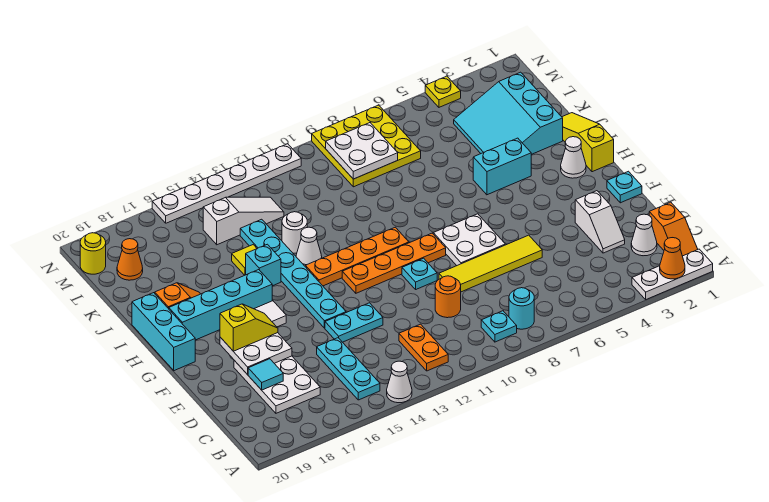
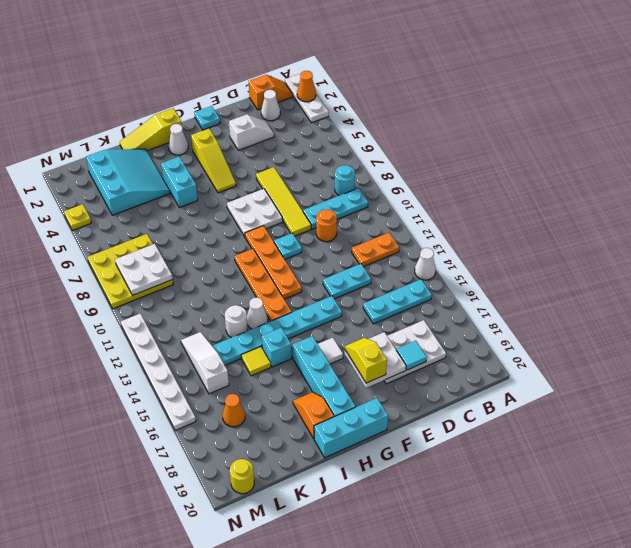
cyan 1x1 plate [481,311,517,342] -> cyan 1x3 plate [303,188,368,229]
cyan 1x2 plate [325,303,383,342] -> cyan 1x2 plate turned to [323,264,371,299]
none -> yellow 1x3 slope [191,128,236,193]
cyan 3x3 slope [454,72,563,154] -> cyan 3x3 slope turned to [86,149,170,215]
orange 1x1 cone [117,239,143,280] -> orange 1x1 cone moved to [223,394,245,427]

